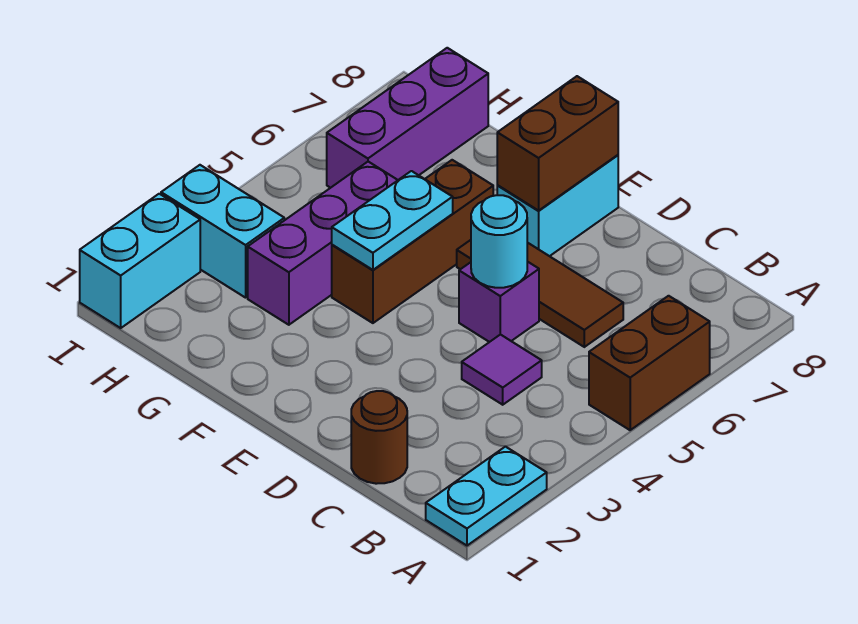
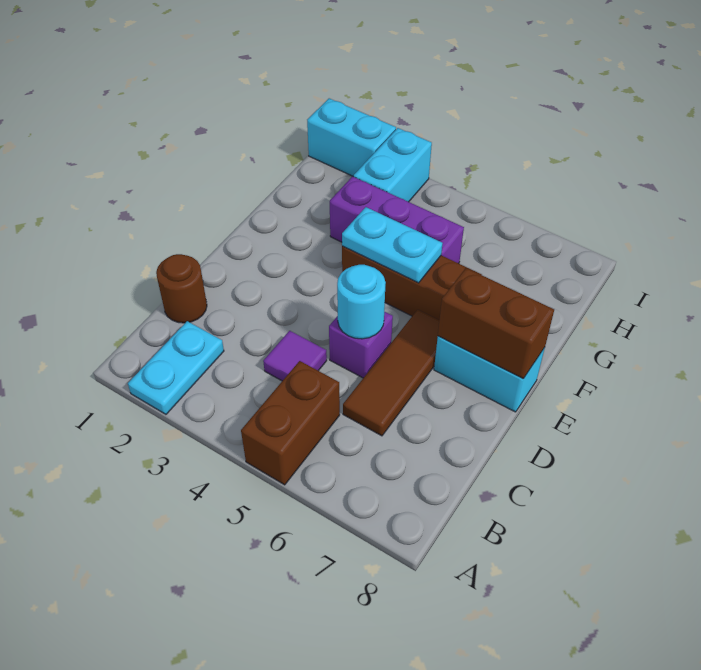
cyan 1x2 plate [426,447,547,546] -> cyan 1x2 plate turned to [128,321,224,414]
brown 1x2 brick [589,296,710,430] -> brown 1x2 brick turned to [241,361,340,485]
purple 1x3 brick [327,48,488,188] -> none

